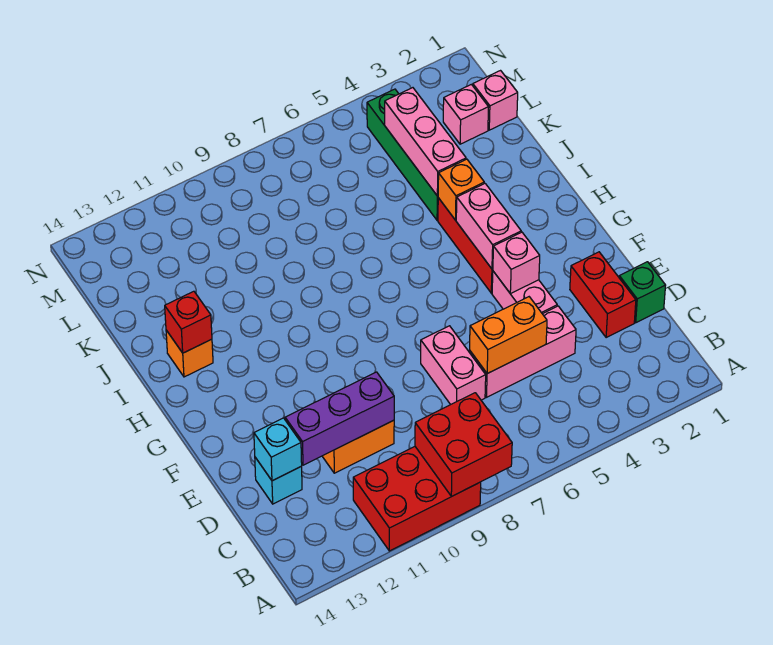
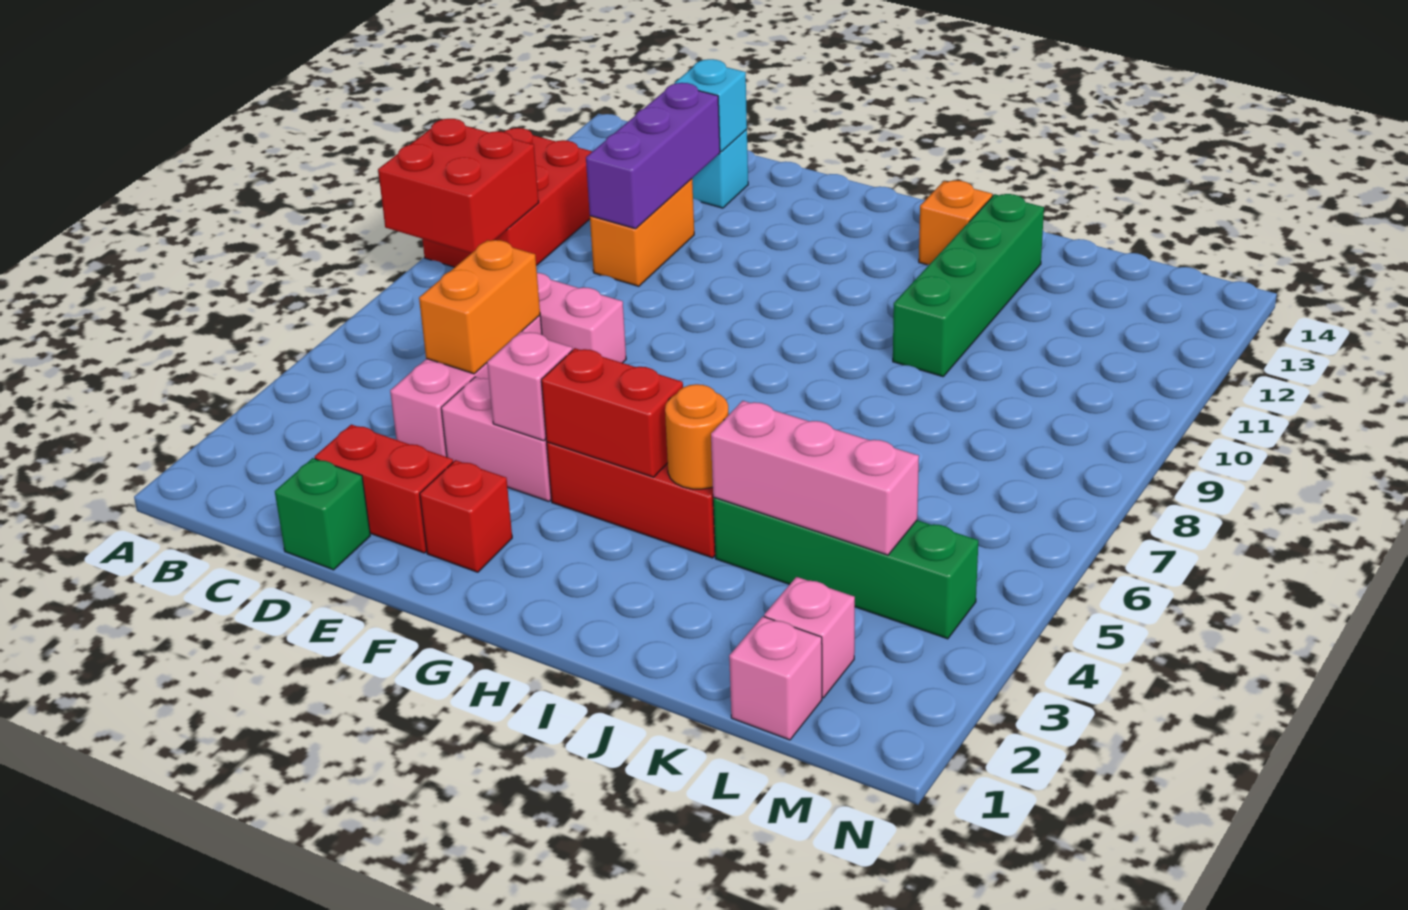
pink 1x2 brick [456,183,521,269] -> red 1x2 brick [541,348,683,477]
orange 1x1 brick [438,159,484,220] -> orange 1x1 round brick [665,384,728,489]
red 1x1 brick [165,291,212,353] -> red 1x1 brick moved to [420,460,512,572]
none -> green 1x4 brick [893,194,1044,377]

